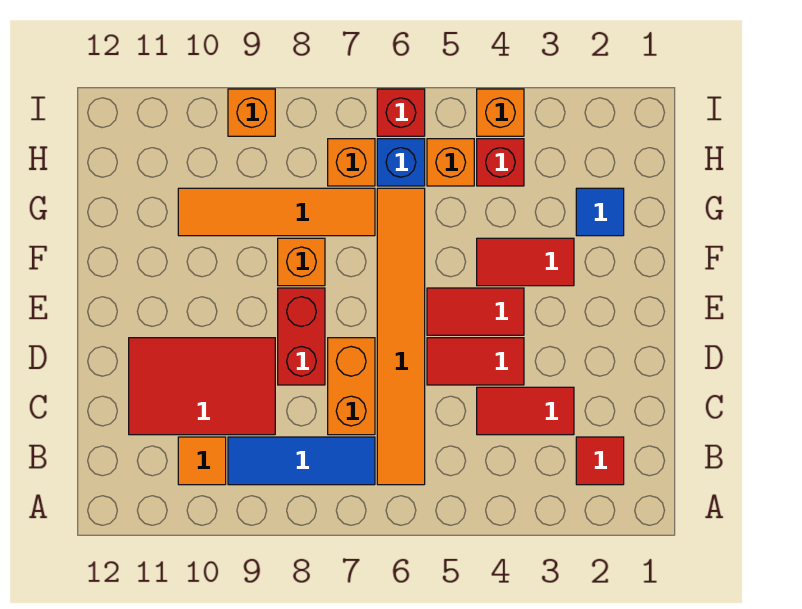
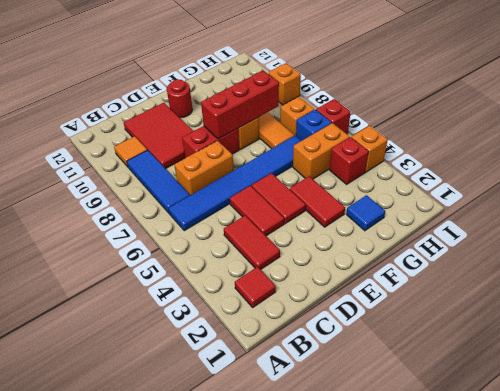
orange 1x6 tile [377,188,425,485] -> blue 1x6 tile [169,136,301,231]
none -> red 1x3 brick [201,71,279,139]
none -> red 1x1 round brick [167,79,193,118]
orange 1x1 brick [427,139,474,186] -> orange 1x2 brick [293,123,350,179]

